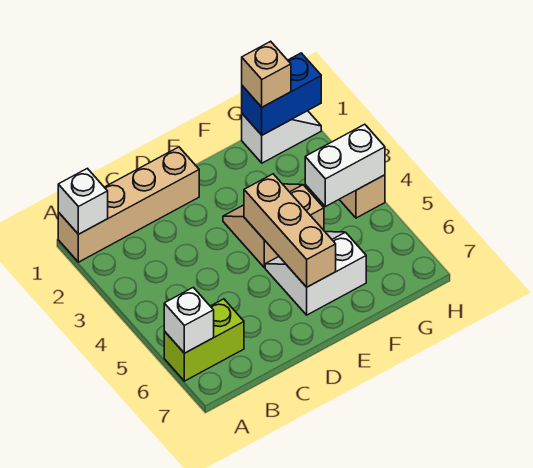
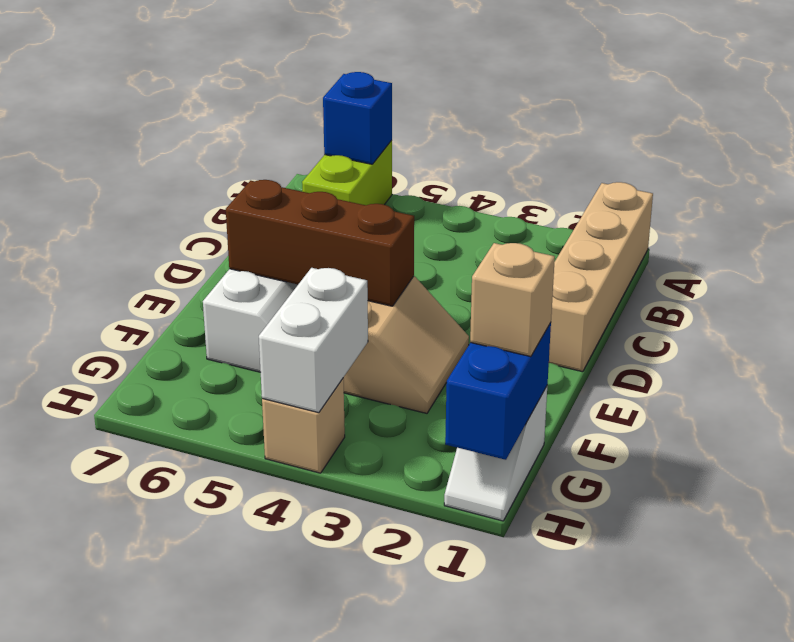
white 1x1 brick [58,168,108,234] -> none
white 1x1 brick [164,287,214,353] -> blue 1x1 brick [323,72,392,164]
tan 1x3 brick [244,174,336,287] -> brown 1x3 brick [226,180,414,306]

